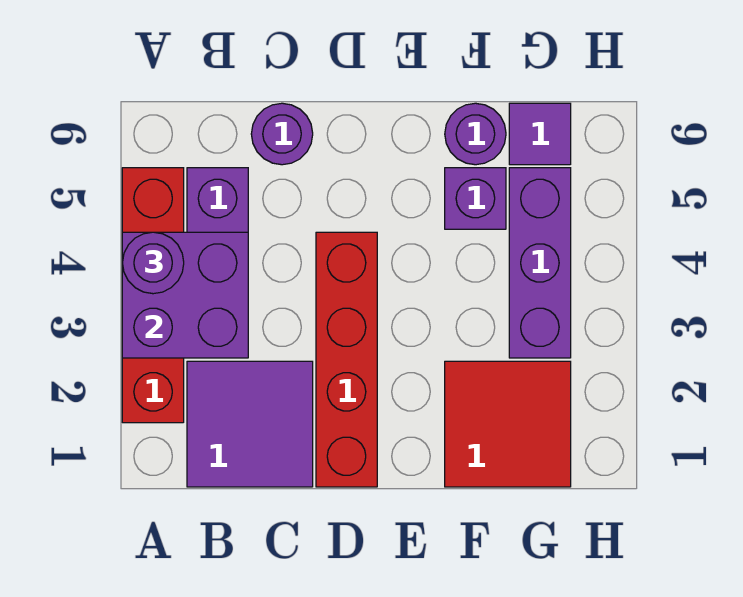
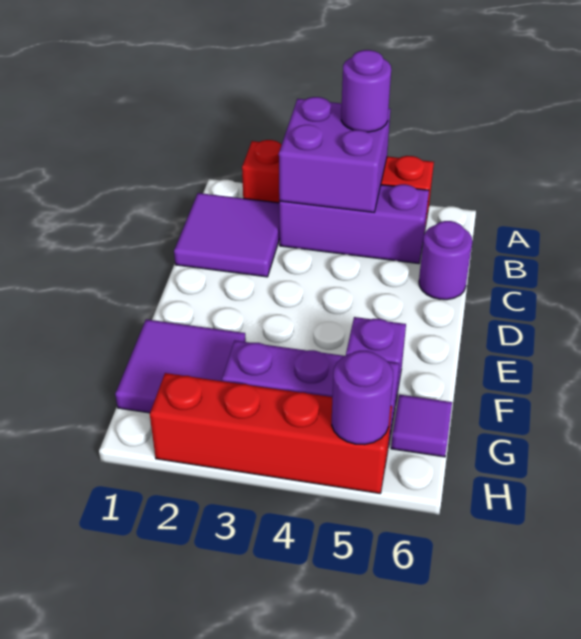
red 1x4 brick [316,232,377,487] -> red 1x4 brick moved to [150,373,392,493]
red 2x2 tile [445,361,571,487] -> purple 2x2 tile [115,319,246,413]
purple 1x1 round brick [445,103,506,165] -> purple 1x1 round brick moved to [332,351,393,445]

